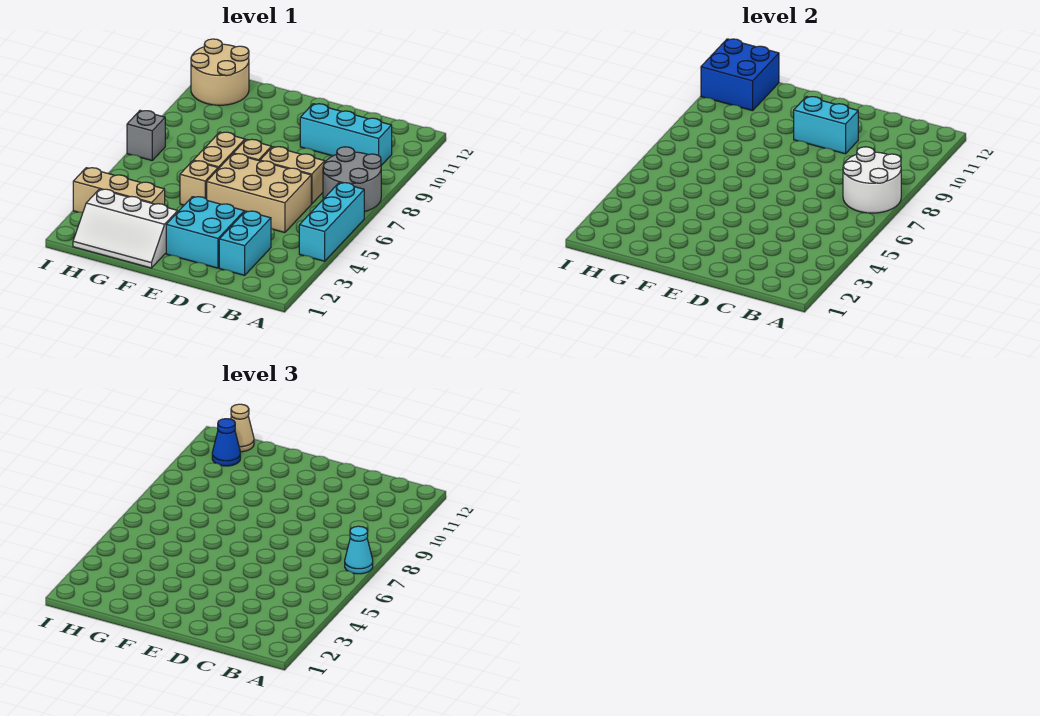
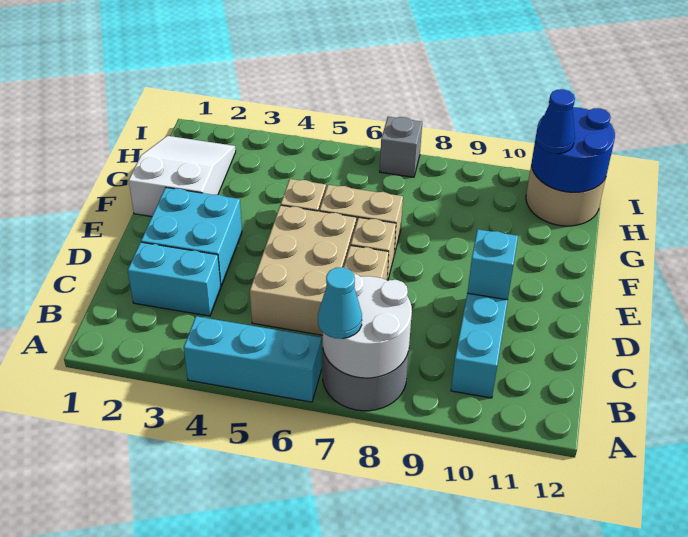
cyan 1x2 brick [794,96,858,154] -> cyan 1x1 brick [467,229,518,300]
white 2x3 slope [73,189,178,268] -> white 2x3 slope turned to [129,136,236,217]
tan 1x3 brick [73,168,165,213] -> none
blue 2x2 brick [701,39,779,111] -> blue 2x2 round brick [532,107,615,192]
tan 1x1 cone [231,404,254,452] -> none

